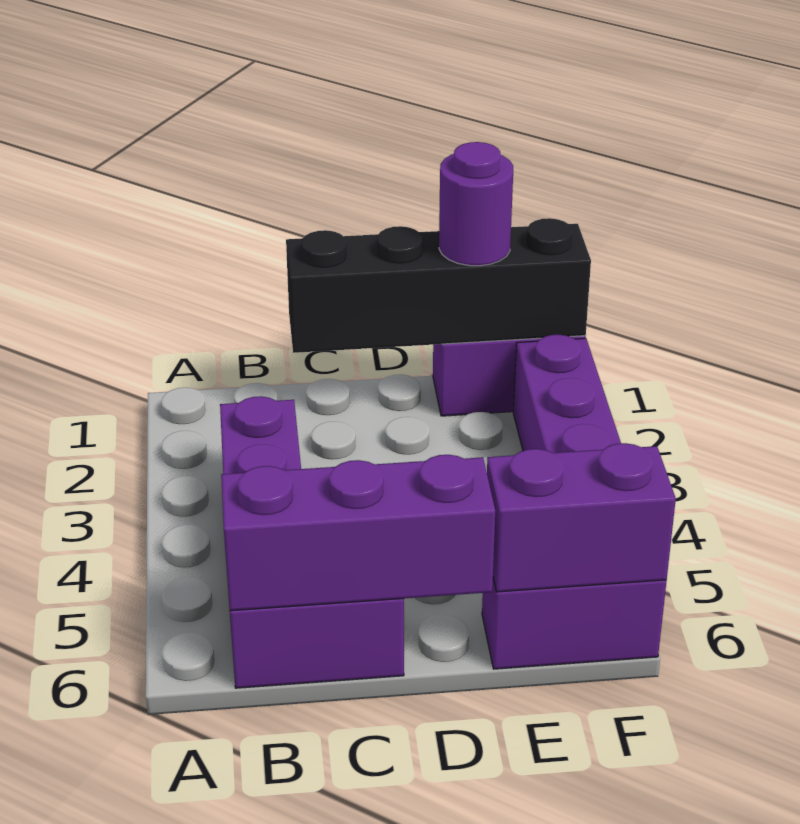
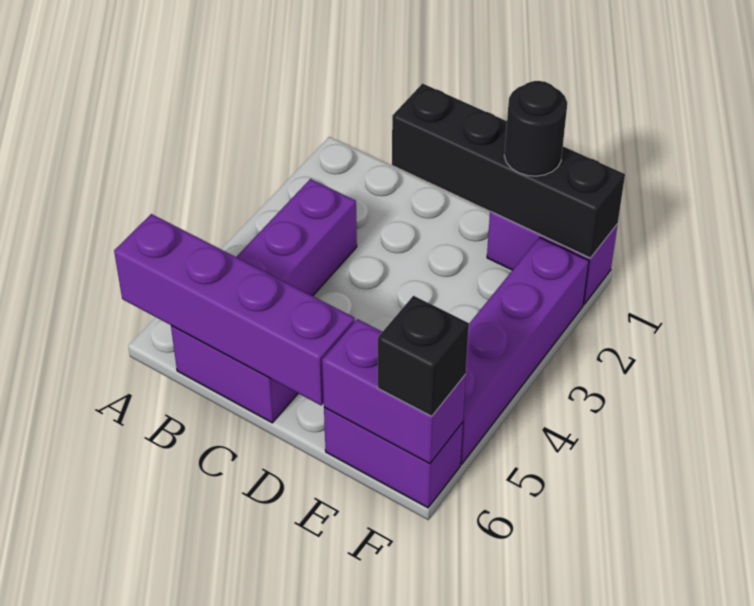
purple 1x3 brick [221,455,495,611] -> purple 1x4 brick [114,214,355,405]
purple 1x1 round brick [439,142,513,266] -> black 1x1 round brick [504,81,567,176]
none -> black 1x1 brick [378,296,469,416]

